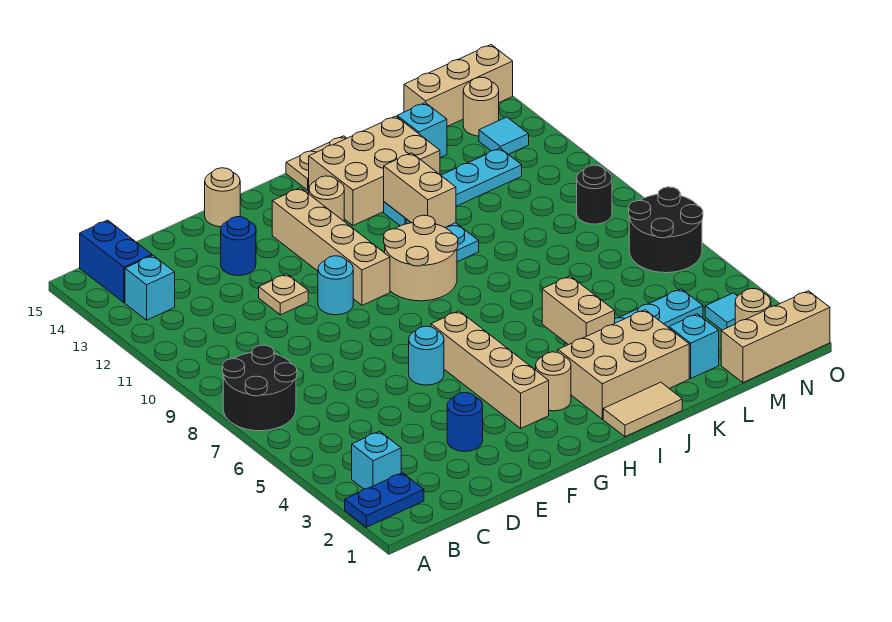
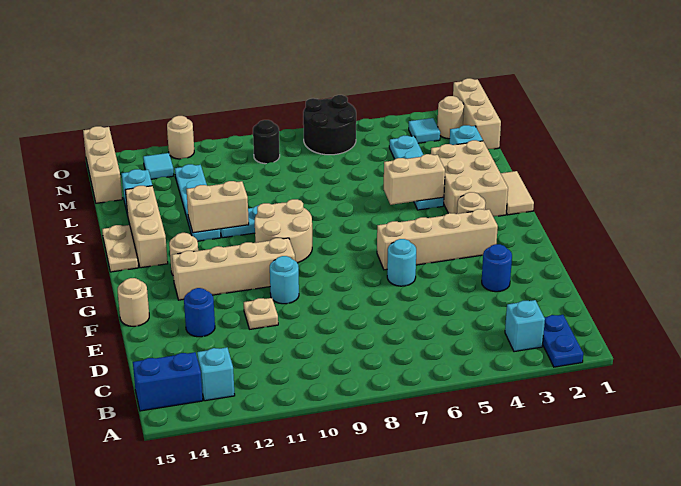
black 2x2 round brick [223,345,297,431] -> none
tan 2x3 brick [309,116,440,226] -> tan 1x3 brick [125,186,168,268]
tan 1x1 round brick [463,77,499,136] -> tan 1x1 round brick moved to [167,116,194,159]

